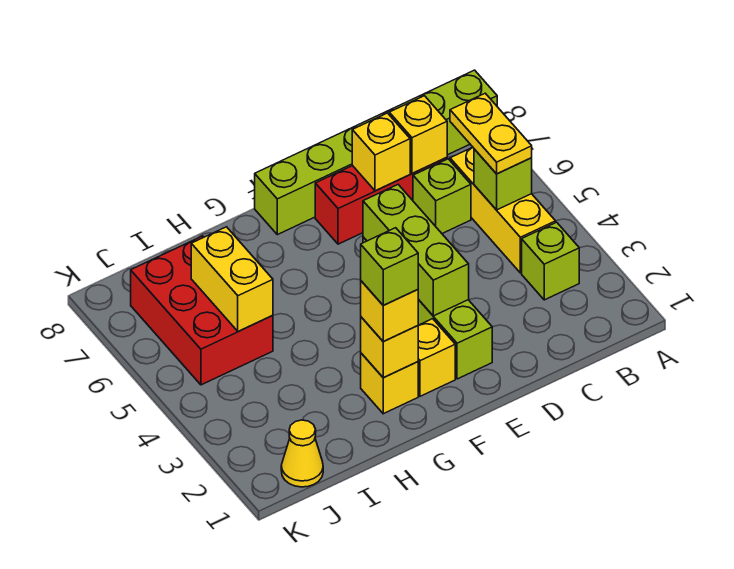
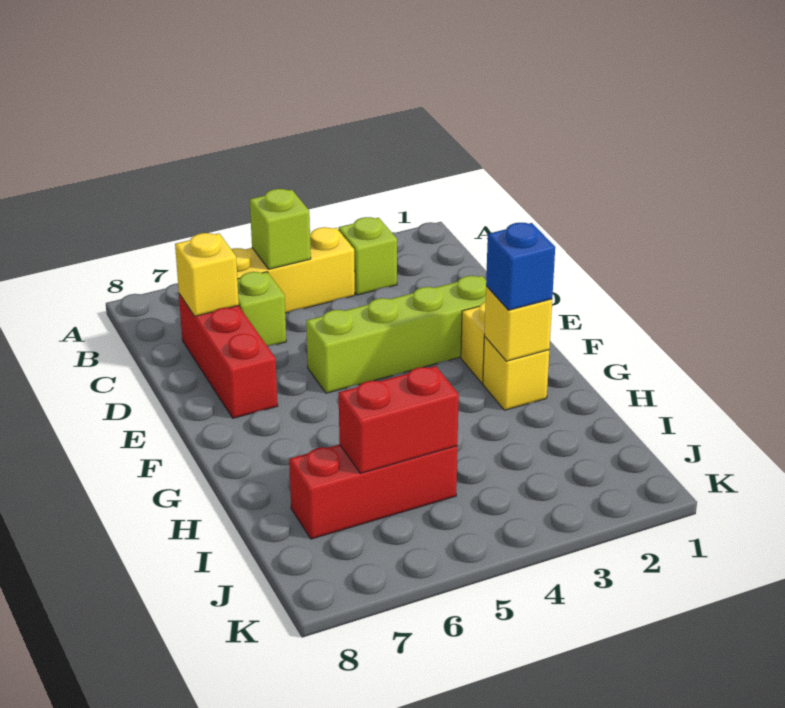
lime 1x6 brick [255,70,497,235] -> none
yellow 1x2 plate [450,93,532,174] -> none
yellow 1x1 brick [352,113,410,191] -> none
lime 1x3 brick [363,185,469,316] -> none
yellow 1x1 brick [361,281,418,342] -> blue 1x1 brick [486,223,555,310]
lime 1x1 brick [361,228,418,305] -> none
red 2x3 brick [131,236,273,385] -> red 1x3 brick [289,445,457,539]
yellow 1x2 brick [191,227,273,331] -> red 1x2 brick [339,366,459,473]
yellow 1x1 cone [281,420,323,487] -> none

